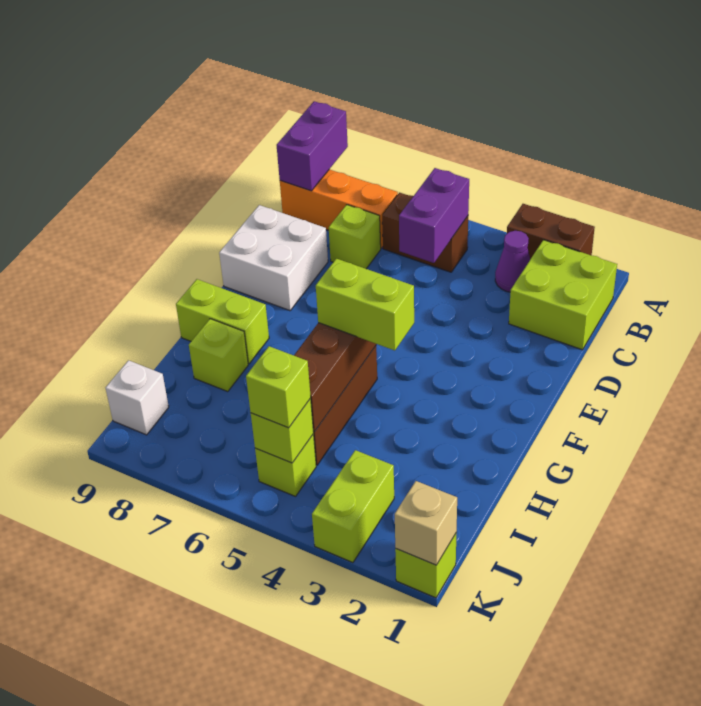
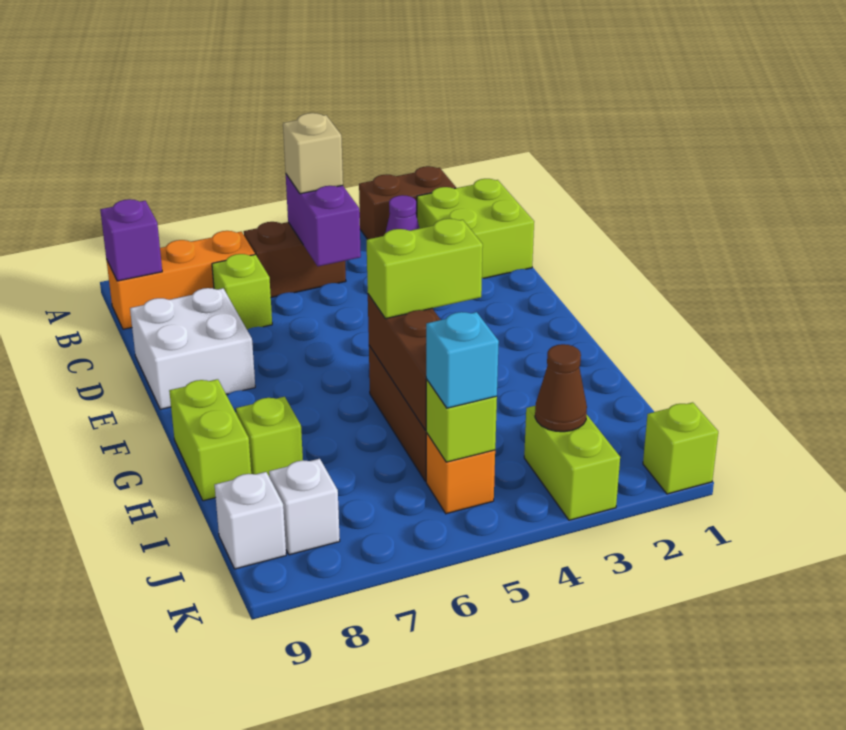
purple 1x2 brick [277,101,348,191] -> purple 1x1 brick [100,199,162,281]
lime 1x2 brick [176,279,269,364] -> lime 1x2 brick turned to [169,379,251,501]
none -> brown 1x1 cone [535,344,587,432]
lime 1x1 brick [255,434,316,496] -> orange 1x1 brick [426,433,495,514]
lime 1x1 brick [246,346,311,428] -> cyan 1x1 brick [426,312,499,408]
none -> white 1x1 brick [269,459,340,555]
tan 1x1 brick [395,481,457,565] -> tan 1x1 brick moved to [283,113,343,194]

